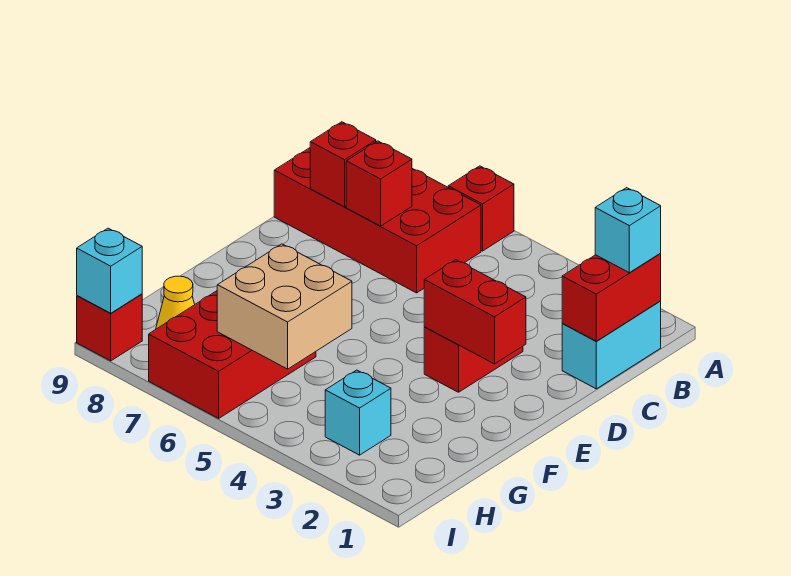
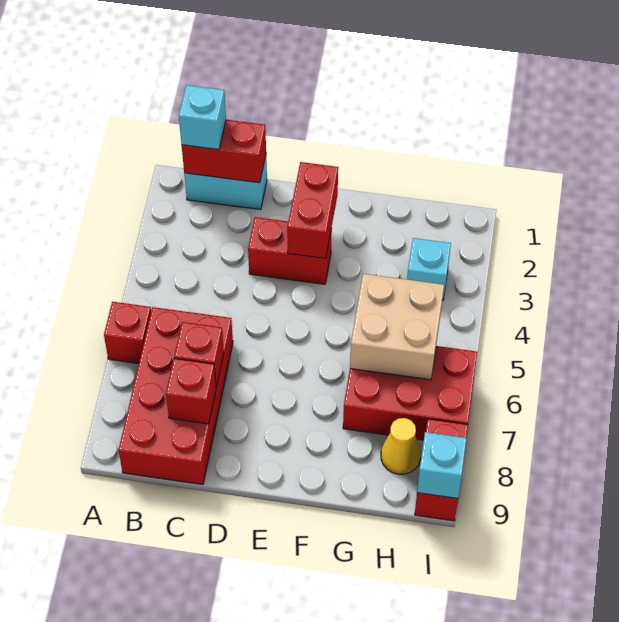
red 1x1 brick [77,294,142,361] -> red 1x2 brick [415,419,468,521]

